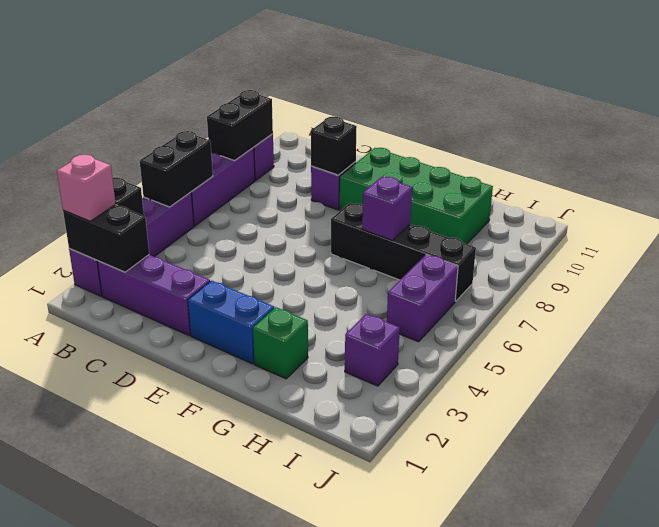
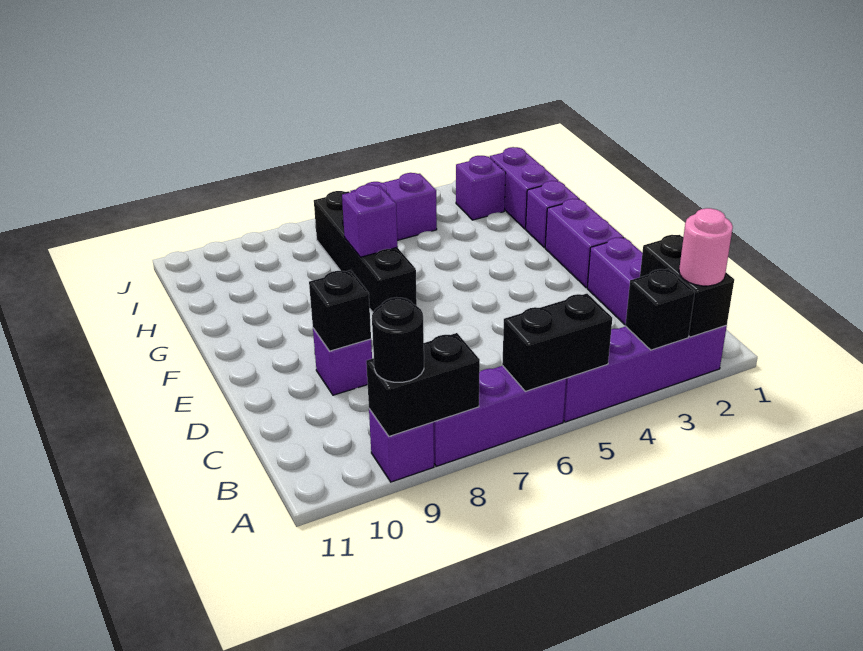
pink 1x1 brick [57,155,116,221] -> pink 1x1 round brick [679,208,733,286]
none -> black 1x1 round brick [372,297,424,382]
blue 1x2 brick [188,281,274,364] -> purple 1x2 brick [545,199,624,288]
green 2x4 brick [339,148,493,244] -> none
green 1x1 brick [253,307,308,379] -> purple 1x1 brick [526,181,579,248]
none -> purple 1x2 brick [490,147,558,229]

